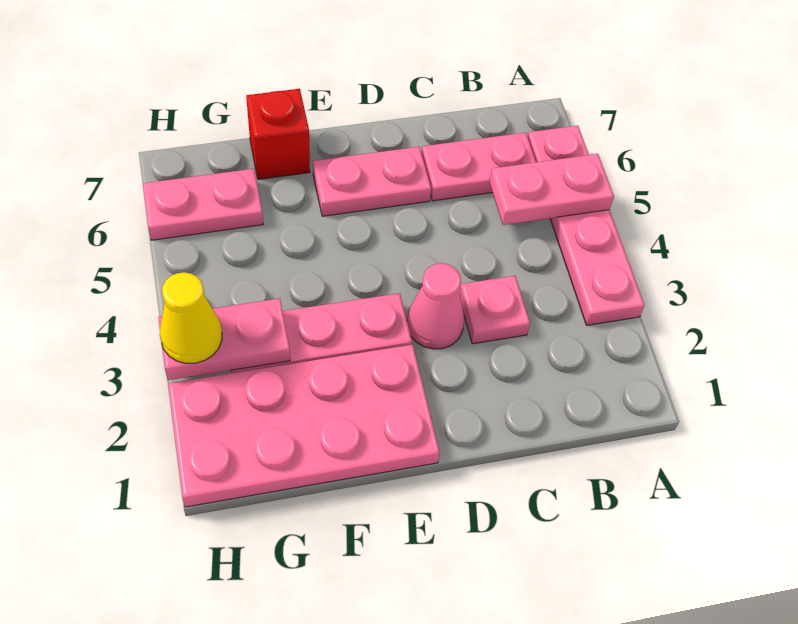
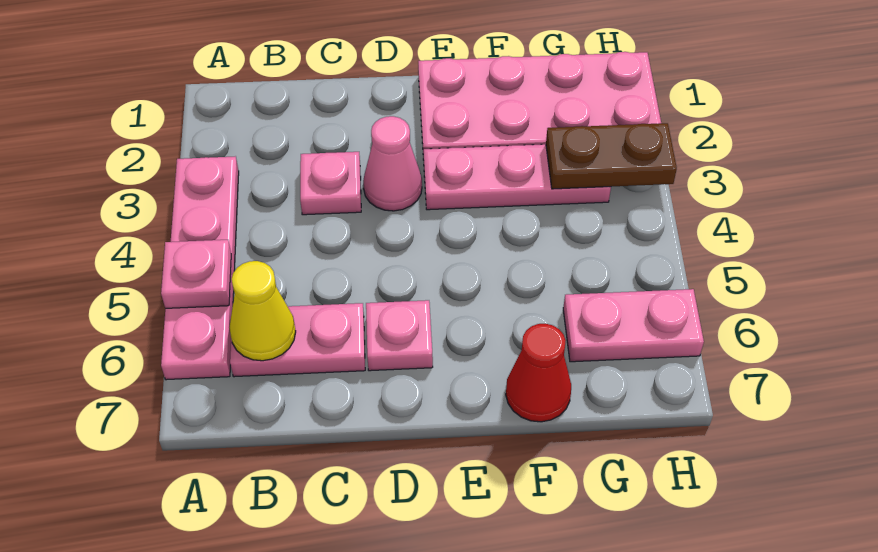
pink 1x2 plate [489,154,614,225] -> pink 1x1 plate [161,240,231,308]
pink 1x2 plate [313,147,431,216] -> pink 1x1 plate [366,300,433,371]
red 1x1 brick [246,89,310,179] -> red 1x1 cone [506,324,571,422]
pink 1x2 plate [158,298,290,380] -> brown 1x2 plate [546,123,677,189]
yellow 1x1 cone [160,272,222,363] -> yellow 1x1 cone moved to [229,261,296,361]

